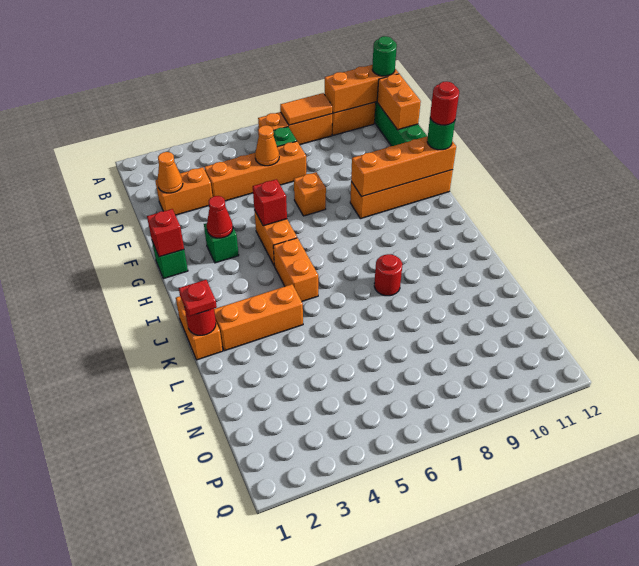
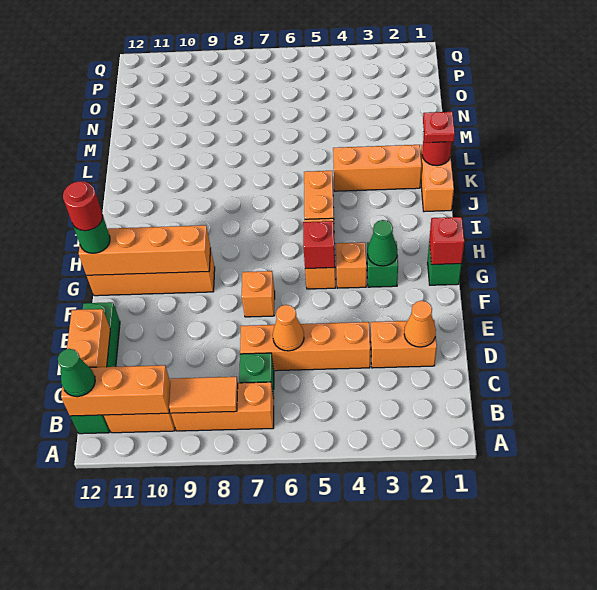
green 1x1 round brick [372,36,397,76] -> green 1x1 cone [58,349,95,397]
red 1x1 cone [207,196,233,238] -> green 1x1 cone [367,220,398,266]
none -> orange 1x1 brick [336,242,367,288]
red 1x1 round brick [374,254,402,296] -> none

